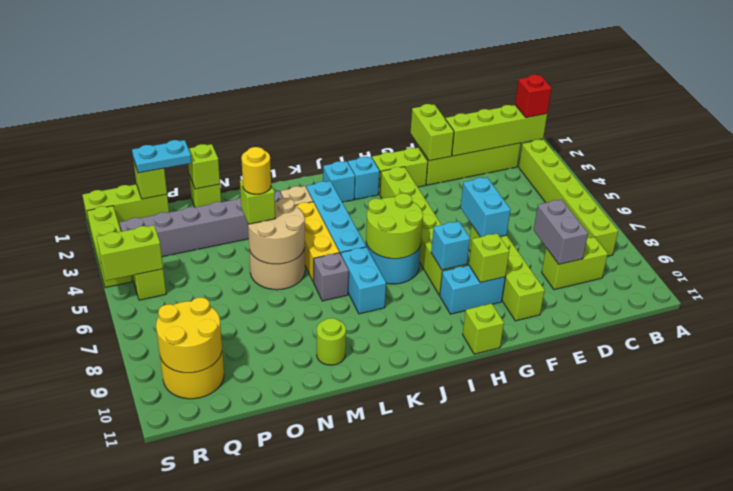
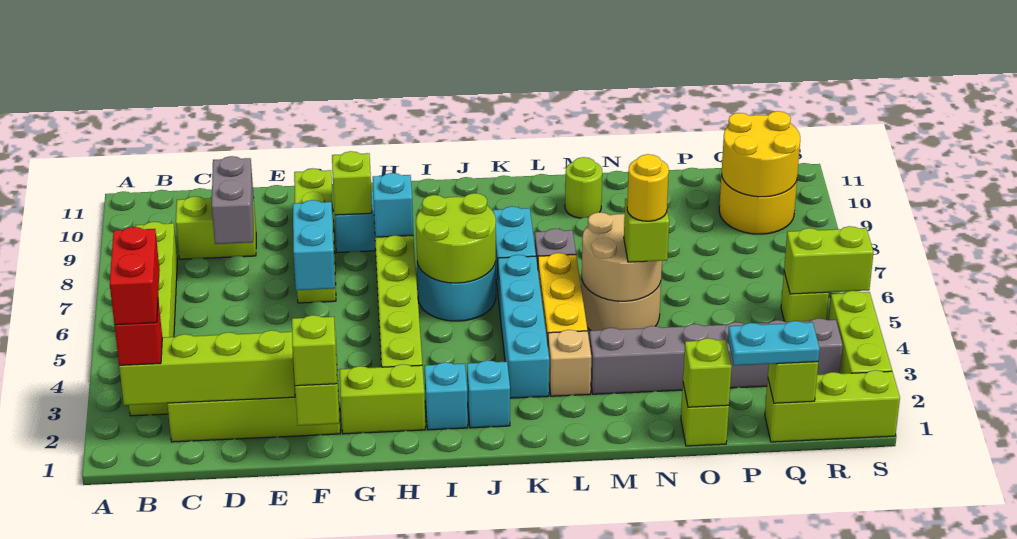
none -> red 1x2 brick [110,227,160,325]
lime 1x1 brick [463,304,504,354] -> lime 1x1 brick moved to [292,315,337,386]

